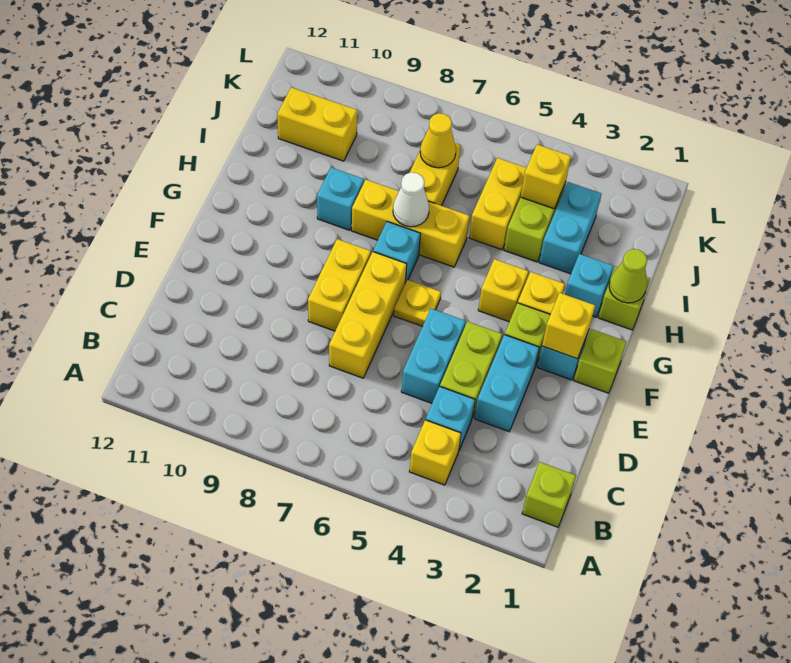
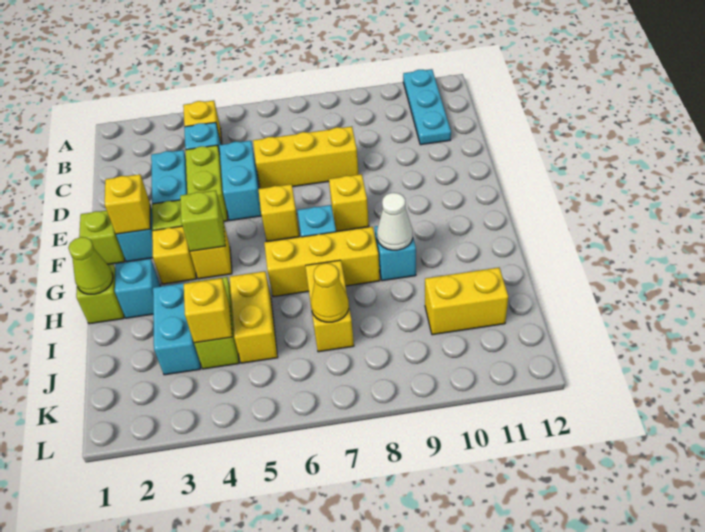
none -> cyan 1x3 plate [403,69,451,145]
lime 1x1 brick [522,462,576,527] -> lime 1x1 brick moved to [180,190,225,251]
yellow 1x3 brick [329,252,407,378] -> yellow 1x3 brick turned to [253,127,359,189]
yellow 1x2 brick [308,239,371,331] -> yellow 1x1 brick [329,174,369,231]
yellow 1x1 plate [394,280,441,327] -> yellow 1x1 brick [258,184,299,241]
white 1x1 cone [393,172,429,227] -> white 1x1 cone moved to [377,193,413,250]

